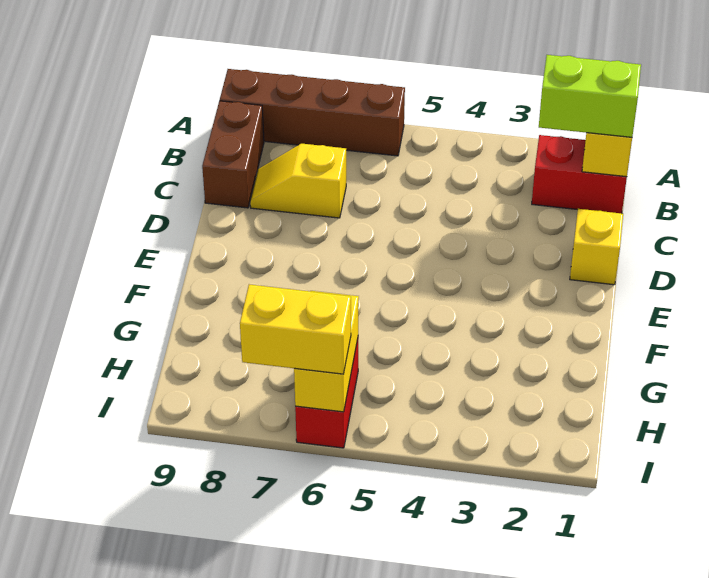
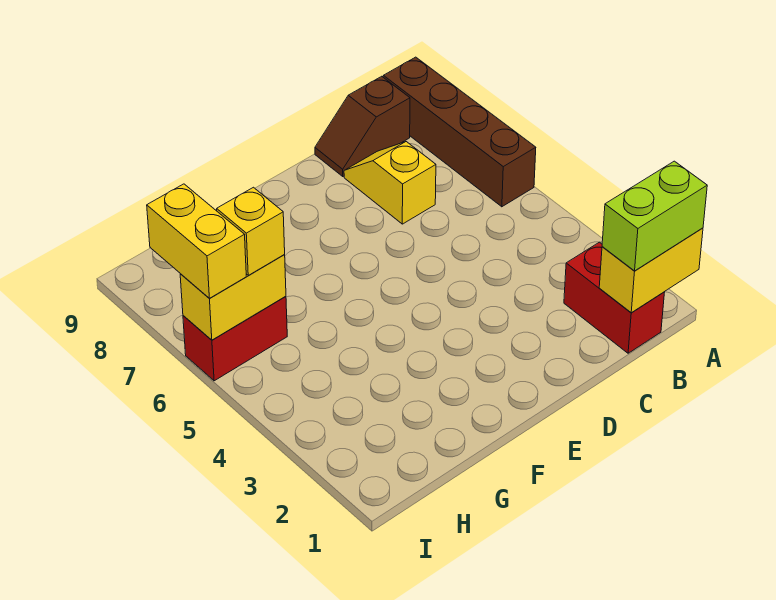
lime 1x2 brick [539,55,641,137] -> lime 1x2 brick turned to [602,161,707,271]
brown 1x2 brick [202,101,264,208] -> brown 1x2 slope [315,76,410,176]
yellow 1x1 brick [570,209,623,285] -> yellow 1x1 brick moved to [217,187,285,276]

